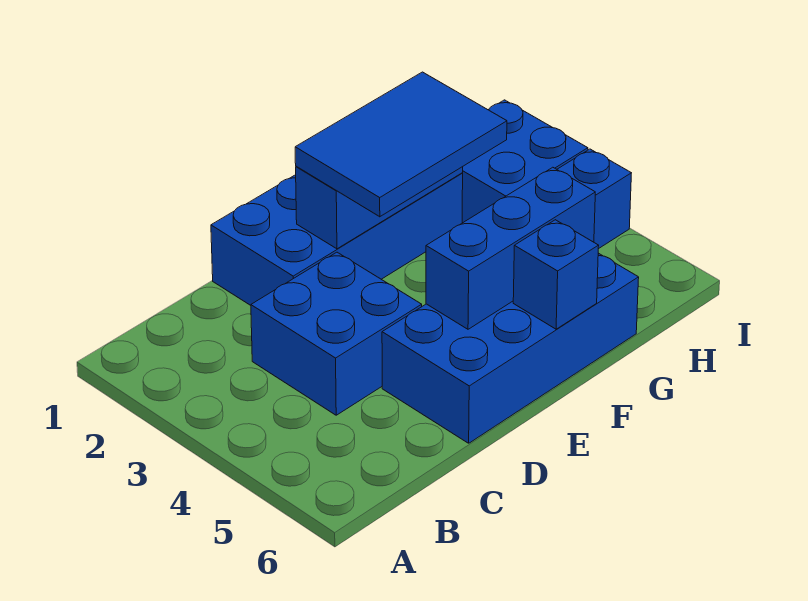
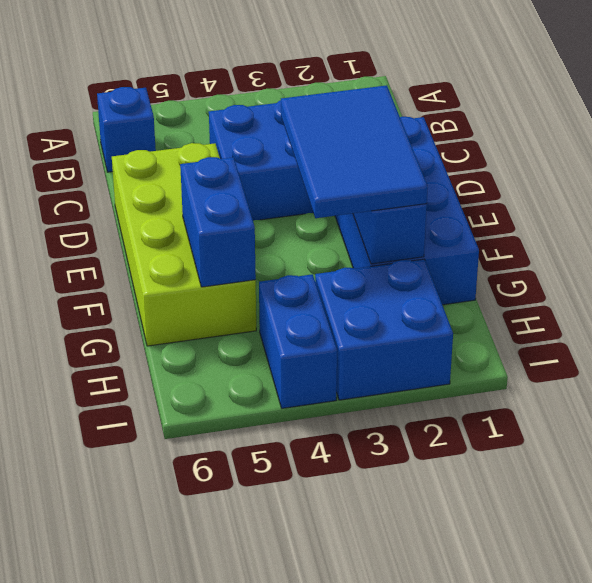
blue 2x4 brick [382,253,639,443] -> lime 2x4 brick [112,143,256,346]
blue 1x3 brick [426,167,595,329] -> blue 1x2 brick [180,157,256,287]
blue 1x1 brick [513,220,599,329] -> blue 1x1 brick moved to [97,87,156,172]

